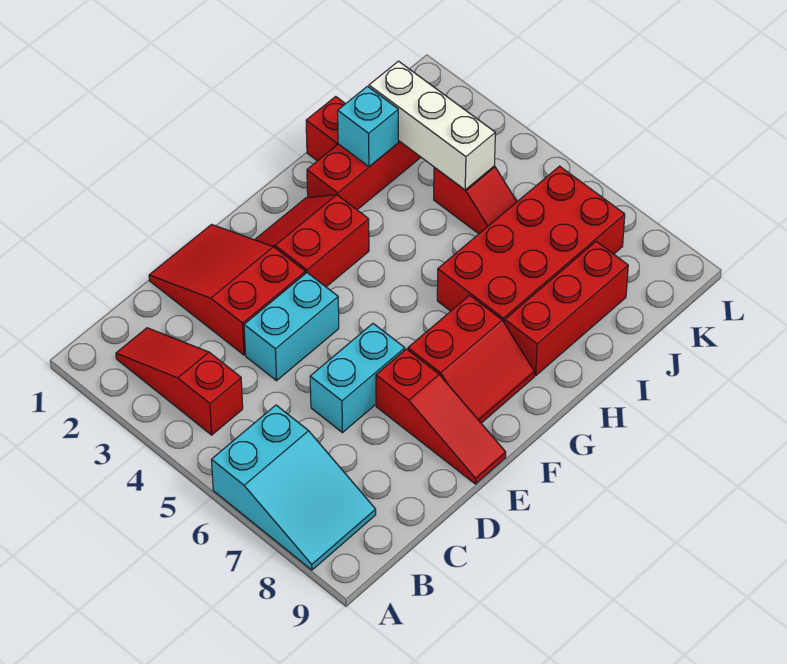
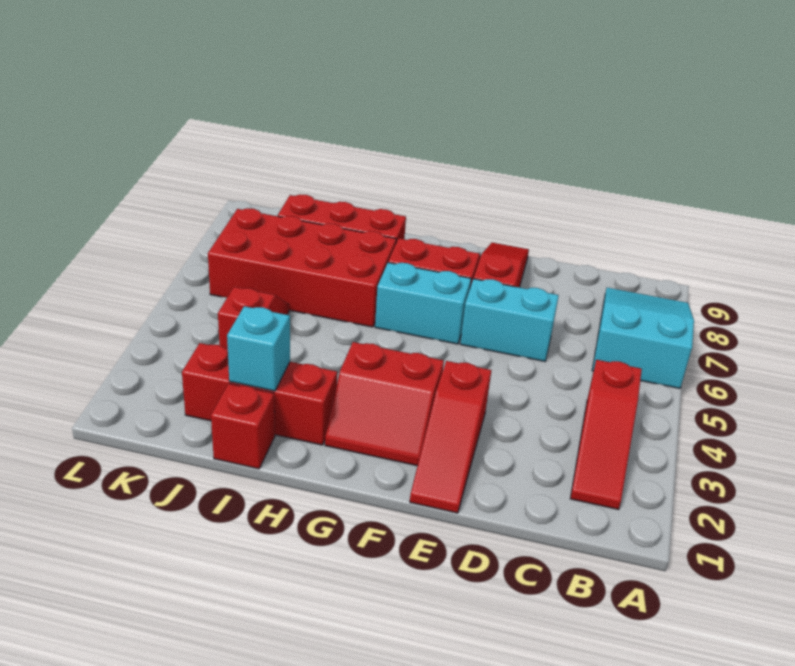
red 2x3 slope [149,224,305,355] -> red 1x3 slope [410,361,491,513]
cyan 1x2 brick [244,273,339,381] -> cyan 1x2 brick moved to [375,263,471,344]
white 1x3 brick [369,61,495,190] -> none

